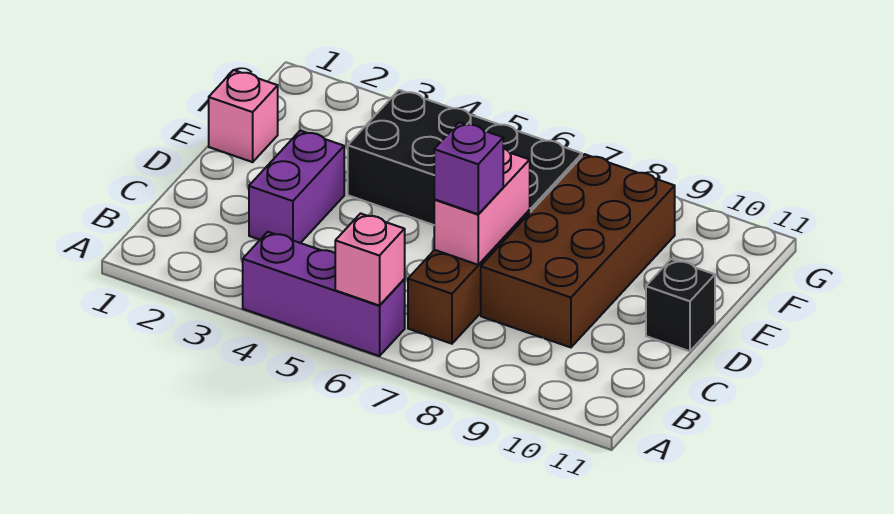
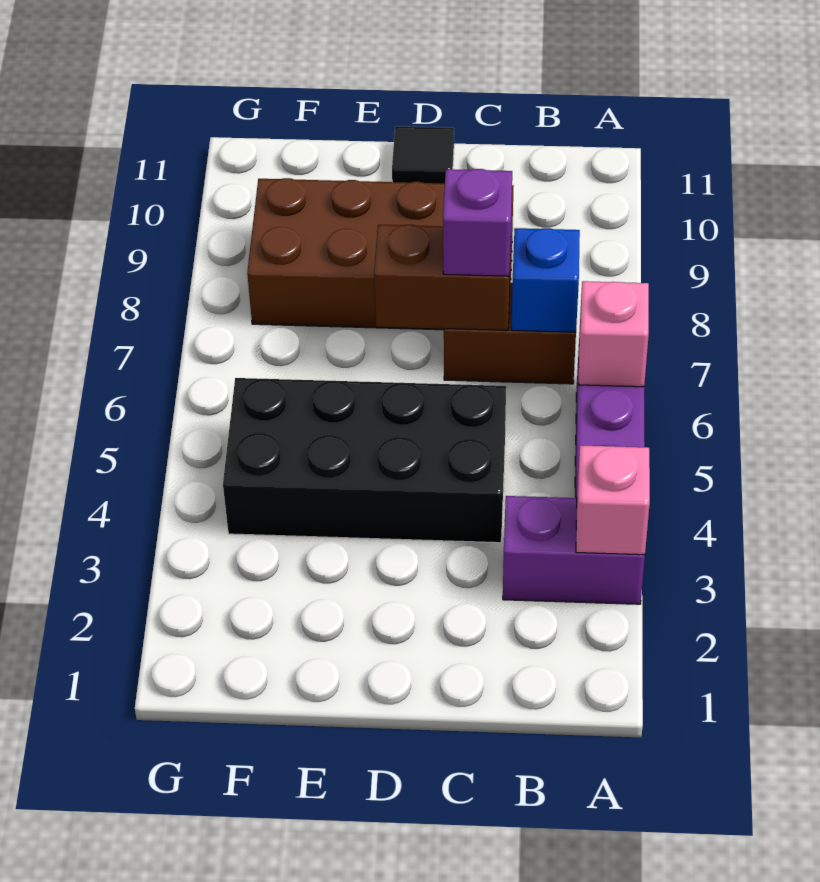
none -> blue 1x1 brick [512,228,580,332]
purple 1x2 brick [249,131,344,243] -> purple 1x2 brick moved to [503,496,645,604]
pink 1x2 brick [434,148,530,265] -> brown 1x2 brick [374,225,511,330]
black 1x1 brick [646,259,715,351] -> black 1x1 tile [392,126,454,183]
pink 1x1 brick [209,70,278,162] -> pink 1x1 brick moved to [576,445,650,555]
black 2x4 brick [348,90,582,241] -> black 2x4 brick turned to [223,378,506,543]

